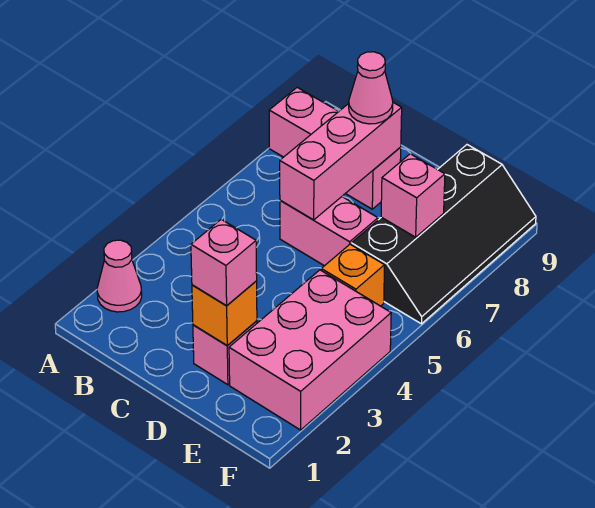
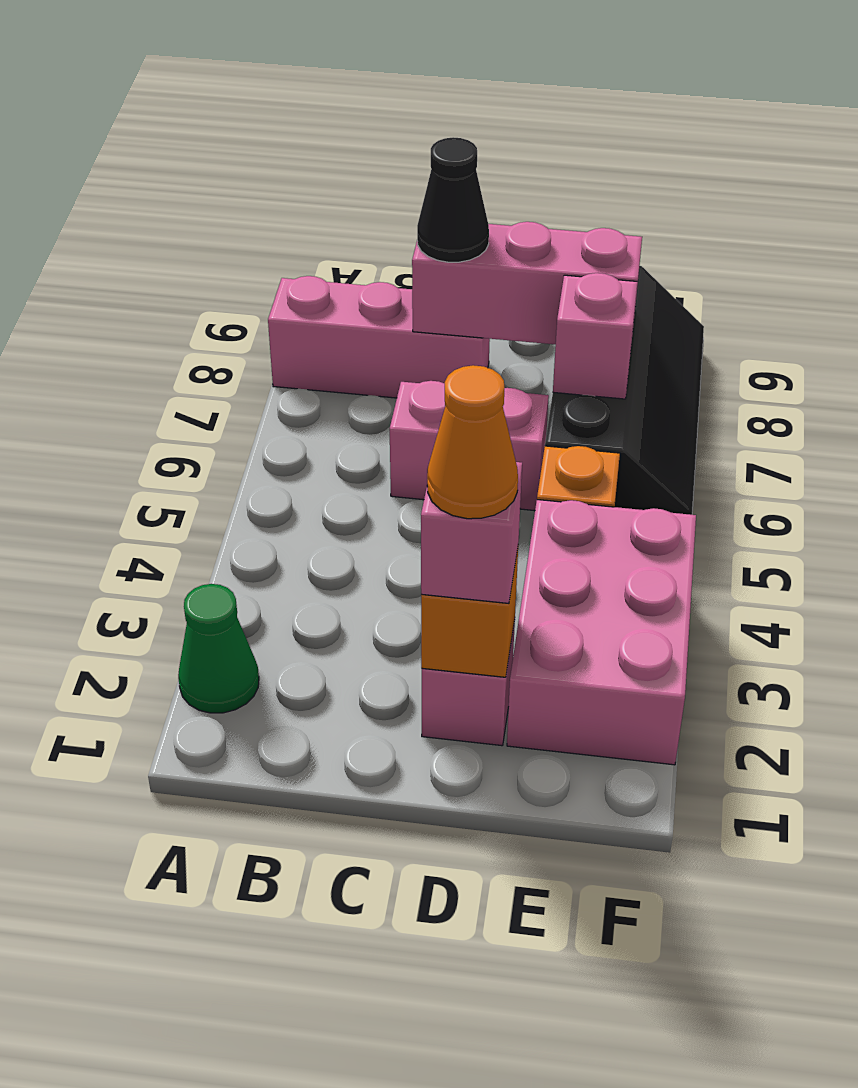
pink 1x1 cone [97,240,142,312] -> green 1x1 cone [178,584,259,713]
pink 1x3 brick [280,103,402,220] -> pink 1x3 brick turned to [412,222,642,345]
pink 1x1 cone [349,52,393,124] -> black 1x1 cone [417,137,489,262]
none -> orange 1x1 cone [427,365,518,519]

